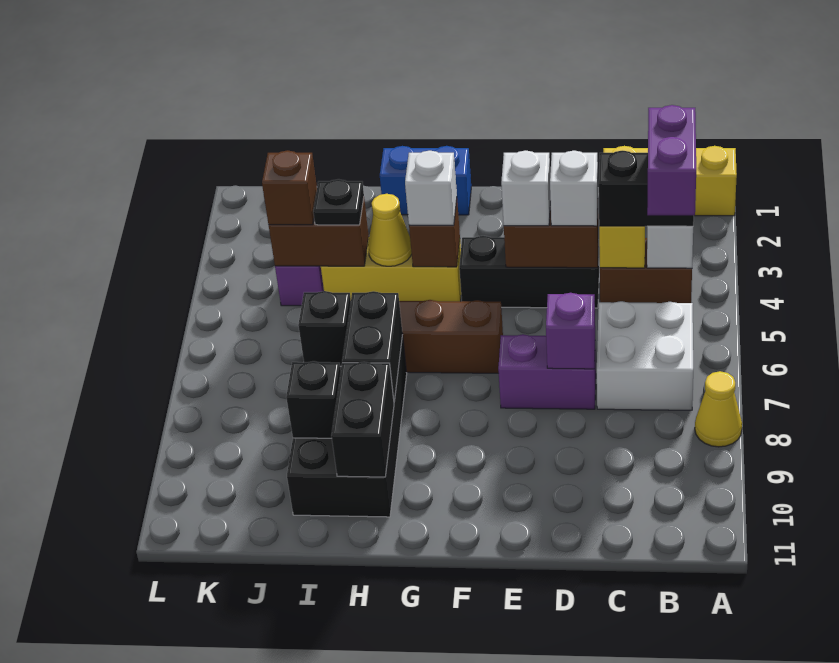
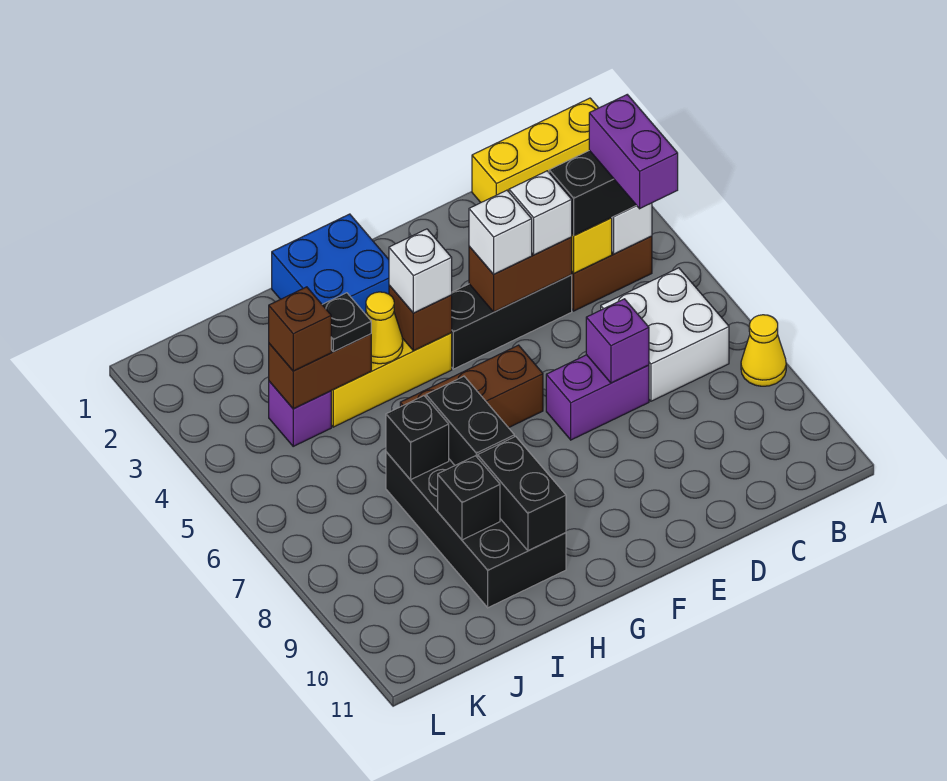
blue 1x2 brick [380,146,471,215] -> blue 2x2 brick [272,214,389,314]

